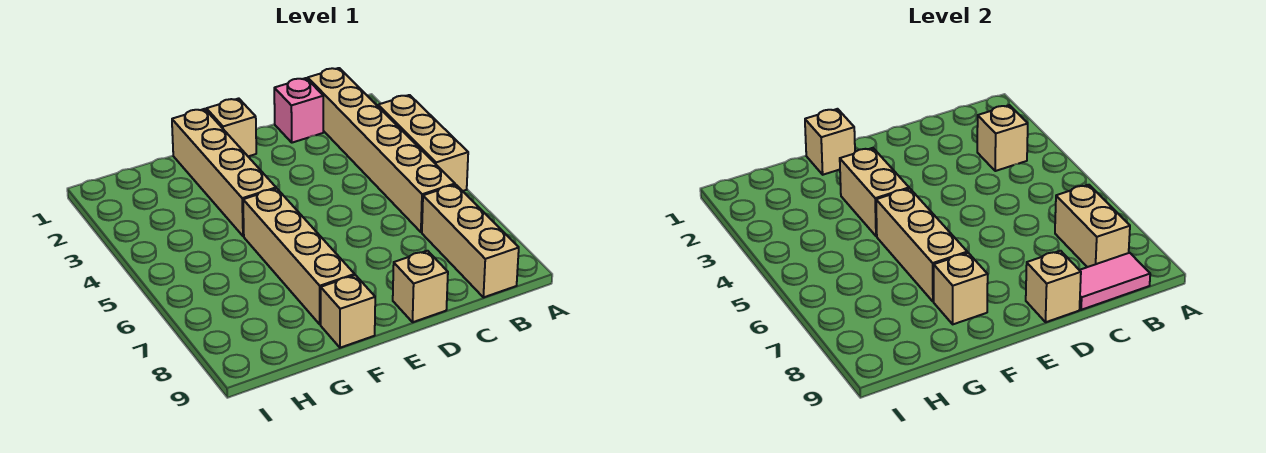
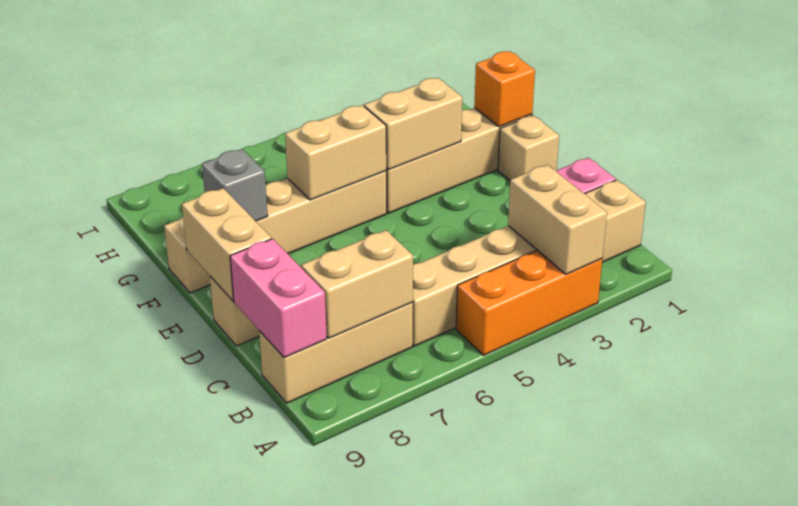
tan 1x3 brick [378,95,468,191] -> orange 1x3 brick [456,250,602,355]
tan 1x1 brick [977,105,1028,171] -> tan 1x2 brick [508,165,607,274]
pink 1x2 tile [1080,253,1150,310] -> pink 1x2 brick [230,239,327,358]
tan 1x1 brick [1026,251,1081,322] -> tan 1x2 brick [182,188,272,301]
tan 1x1 brick [805,109,855,175] -> orange 1x1 brick [474,51,535,127]
tan 1x3 brick [876,189,967,302] -> tan 1x2 brick [285,105,386,200]
tan 1x1 brick [934,253,988,324] -> grey 1x1 brick [202,149,268,221]

